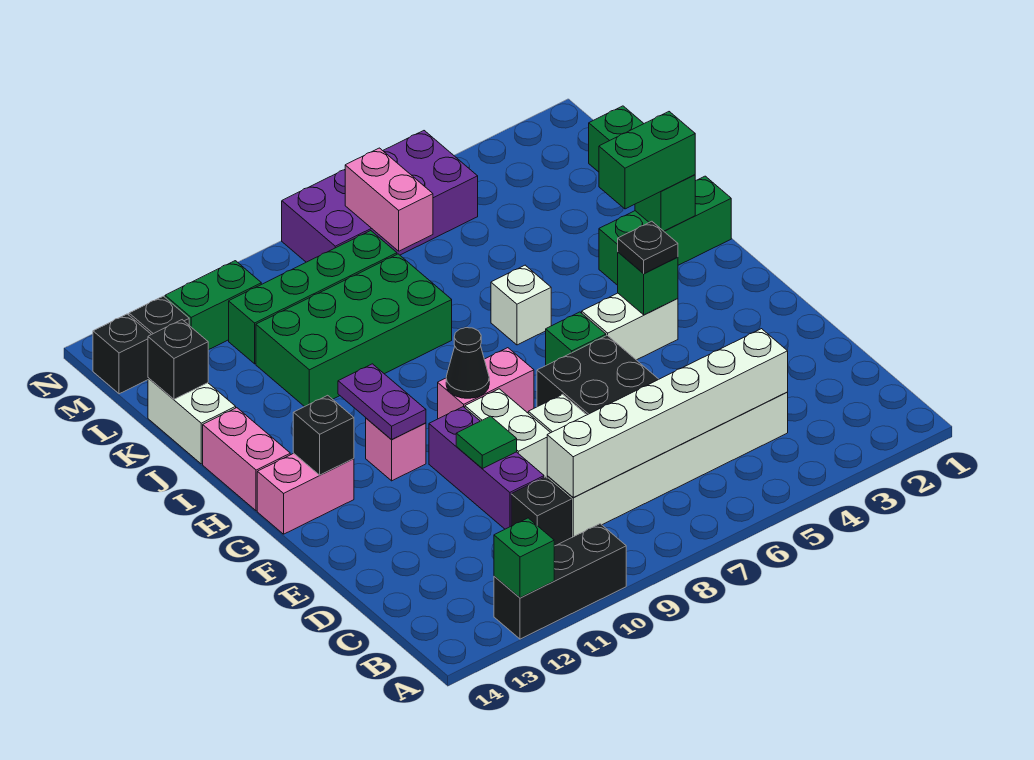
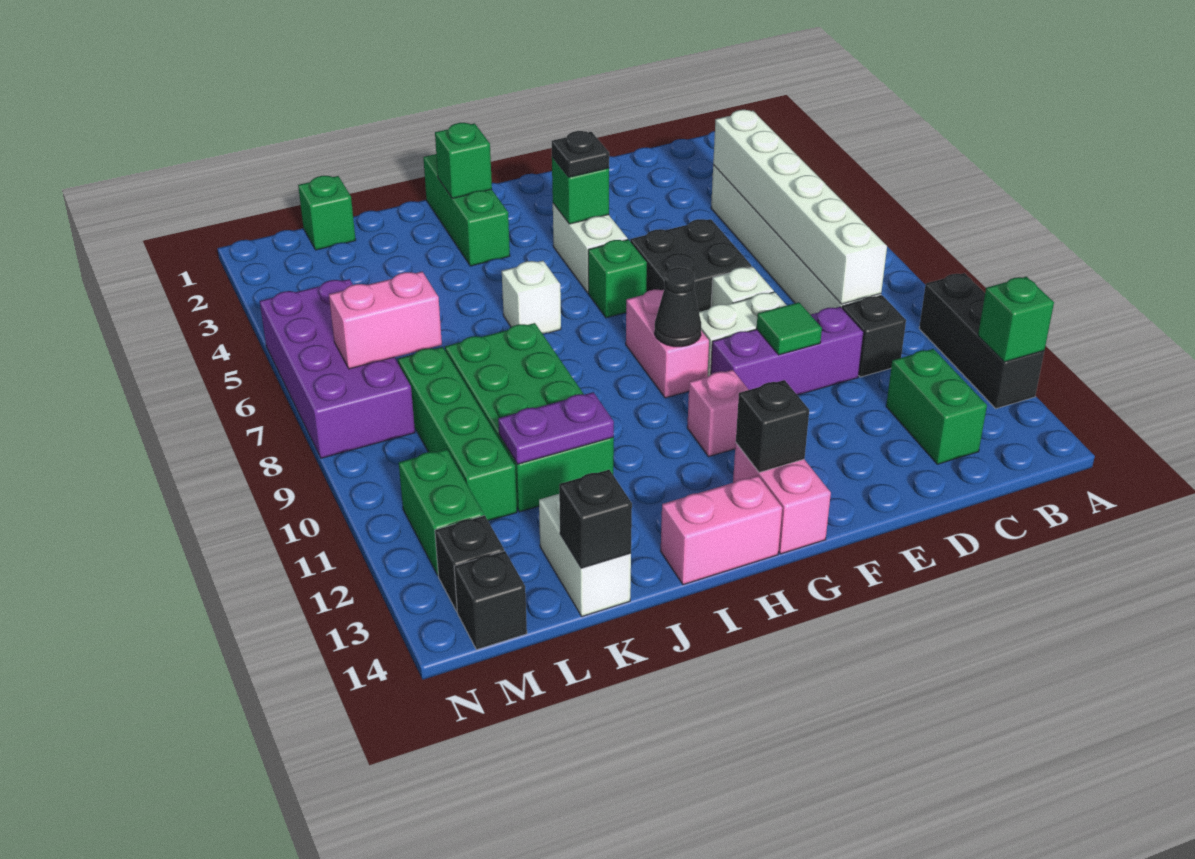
purple 1x2 plate [338,364,426,440] -> purple 1x2 plate moved to [498,392,614,464]
green 1x2 brick [599,112,695,209] -> green 1x2 brick moved to [886,349,987,464]
white 1x2 brick [148,378,236,464] -> white 1x2 brick turned to [539,494,631,616]

